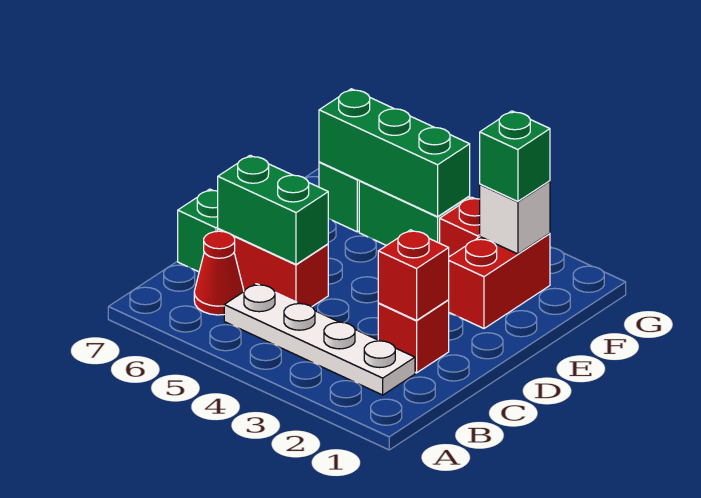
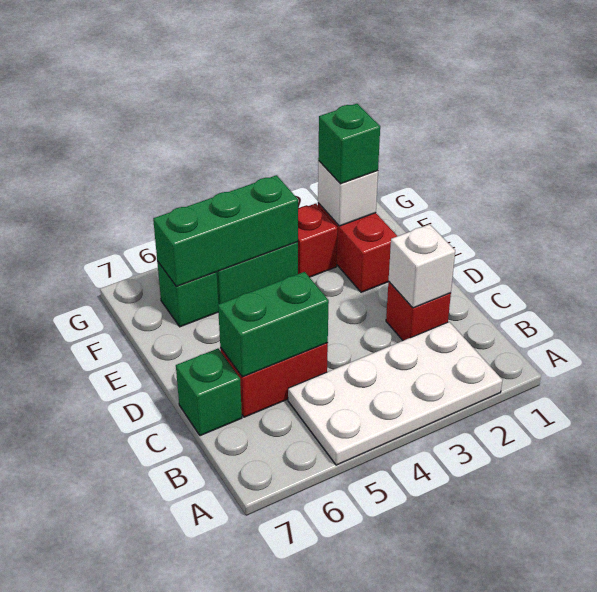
white 1x4 plate [224,284,415,395] -> white 2x4 plate [288,322,502,465]
red 1x1 cone [194,231,244,315] -> none
red 1x1 brick [378,230,449,320] -> white 1x1 brick [389,224,455,308]

